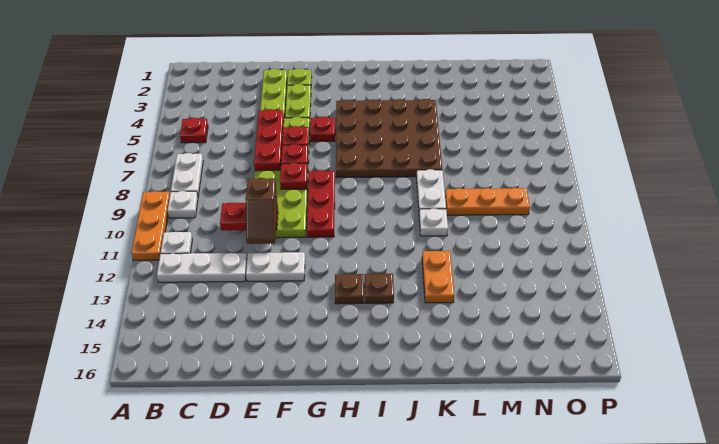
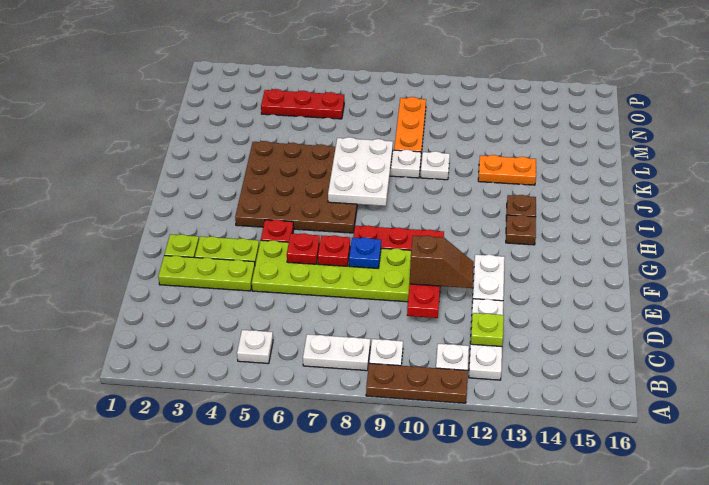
orange 1x3 plate [131,191,170,260] -> brown 1x3 plate [366,363,468,403]
red 1x1 plate [180,118,208,143] -> white 1x1 plate [237,330,273,364]
none -> lime 1x1 plate [471,313,504,347]
red 1x3 plate [254,109,284,171] -> red 1x3 plate moved to [261,89,344,119]
red 1x1 plate [280,163,308,189] -> blue 1x1 plate [349,237,381,268]
none -> white 2x3 plate [328,137,393,206]

